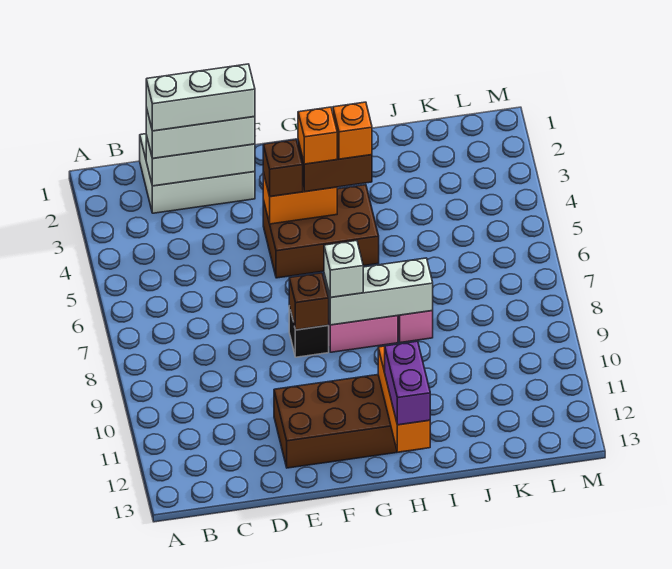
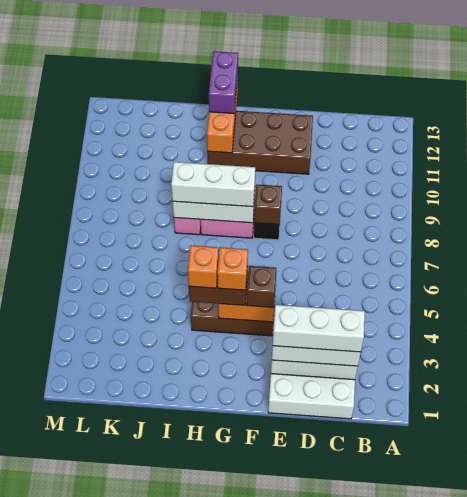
white 1x1 brick [324,240,363,297] -> white 1x3 brick [171,162,255,207]

